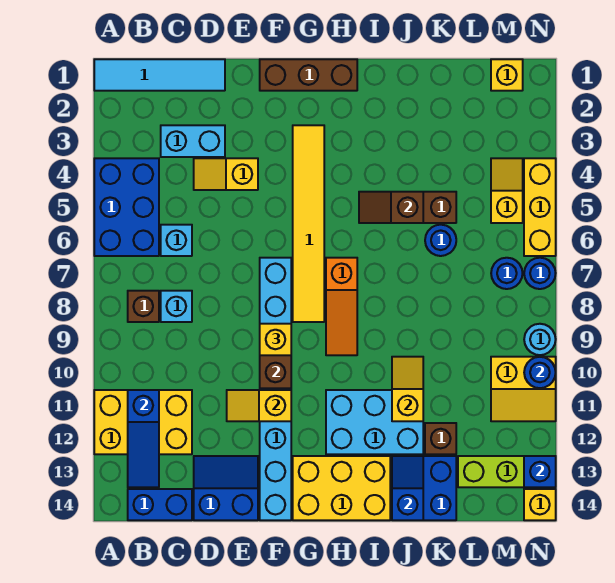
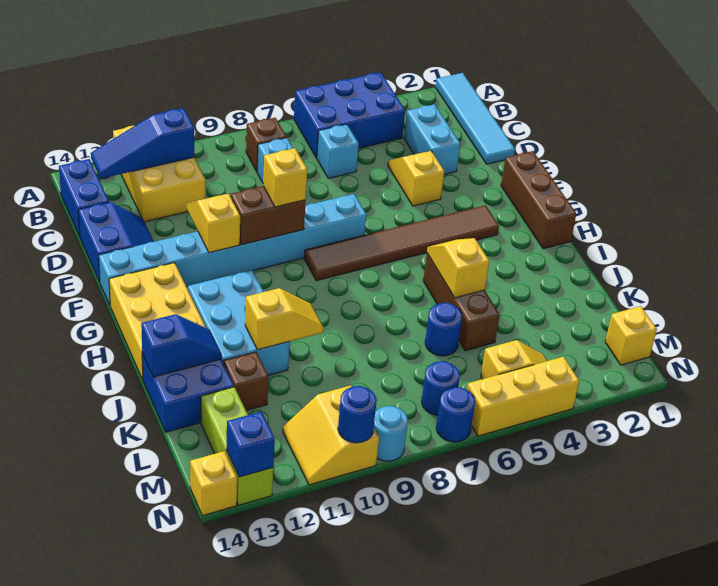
yellow 1x6 tile [293,125,324,322] -> brown 1x6 tile [304,205,499,281]
orange 1x3 slope [326,258,357,355] -> none
brown 1x2 slope [359,192,423,223] -> yellow 1x2 slope [427,238,489,298]

